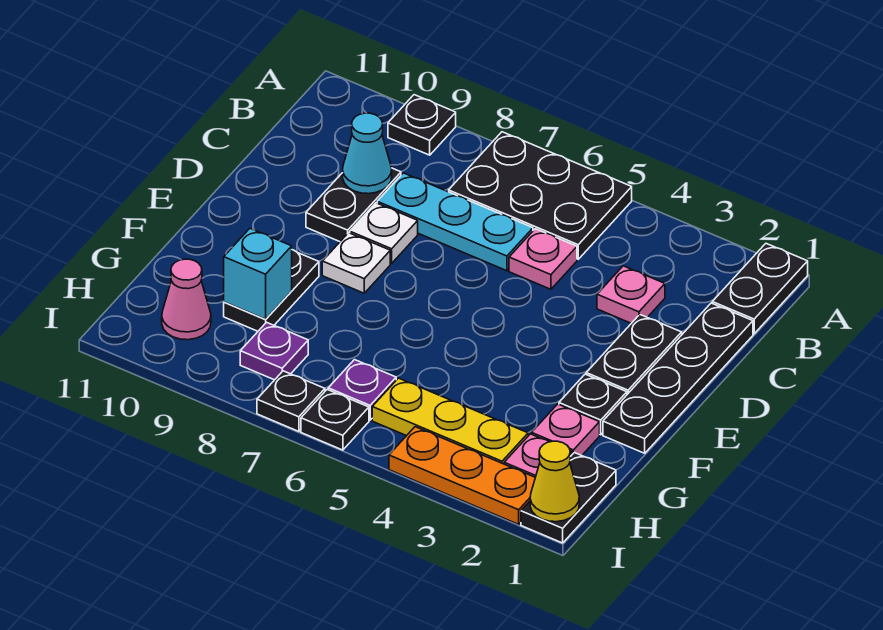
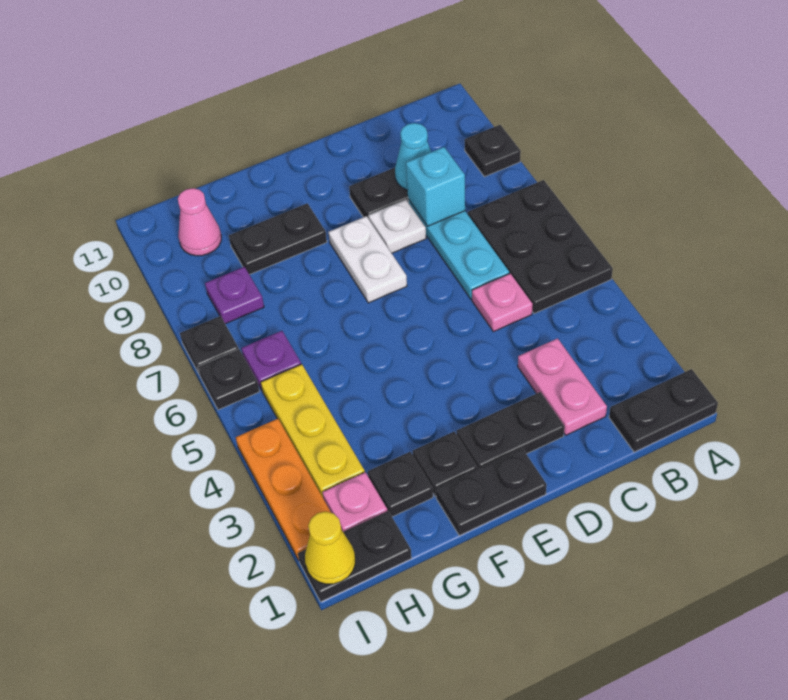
black 1x4 plate [603,303,753,453] -> black 1x2 plate [436,448,547,535]
pink 1x1 plate [597,266,665,323] -> pink 1x2 plate [518,338,607,435]
white 1x1 plate [322,233,390,293] -> white 1x2 plate [329,216,407,303]
pink 1x1 plate [532,404,600,455] -> black 1x1 plate [368,452,433,517]
cyan 1x1 brick [224,228,292,319] -> cyan 1x1 brick moved to [406,147,465,226]

